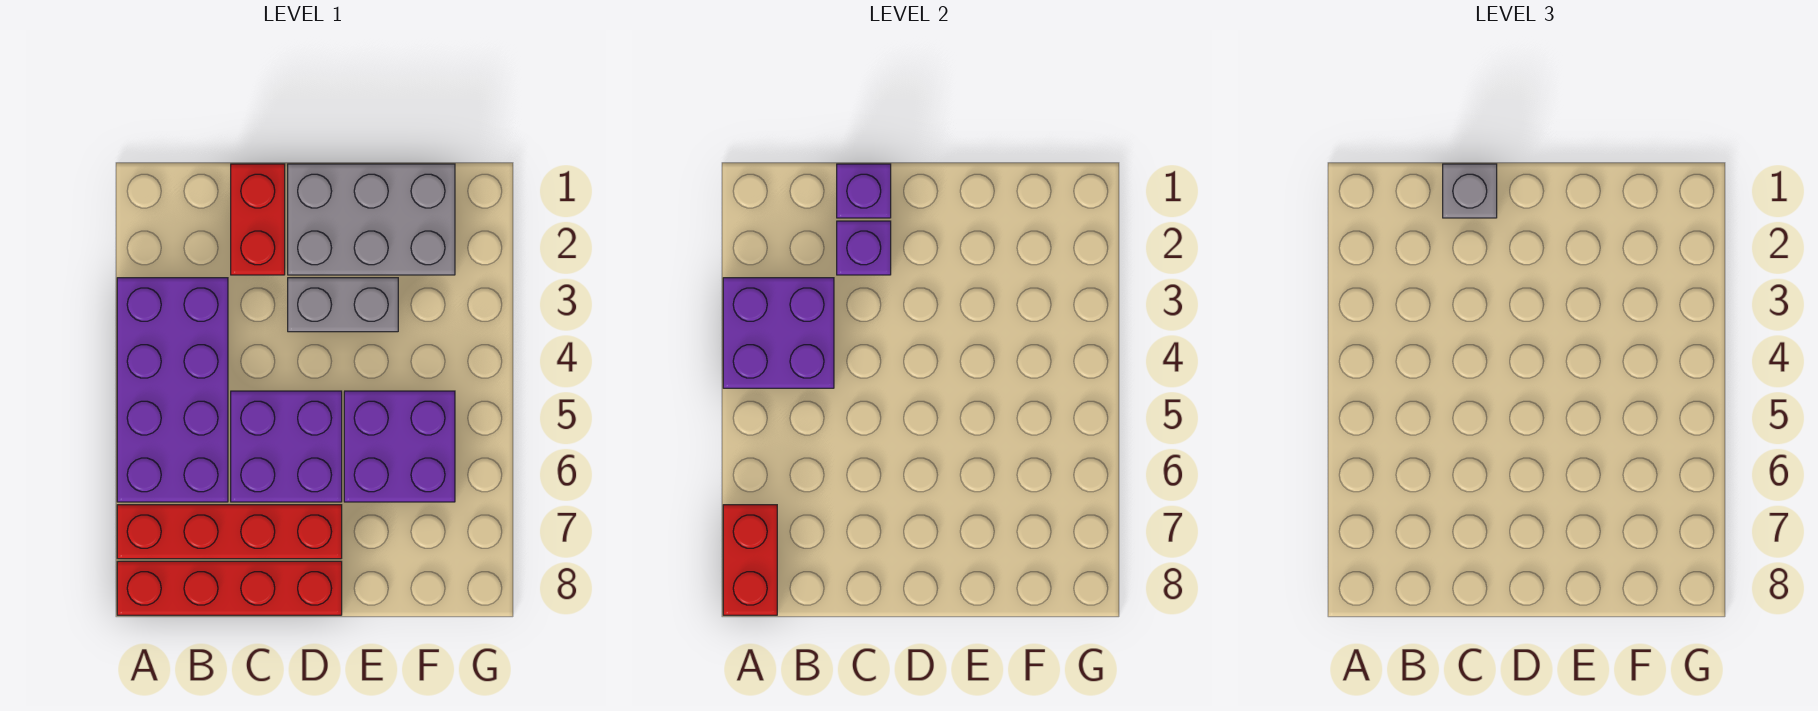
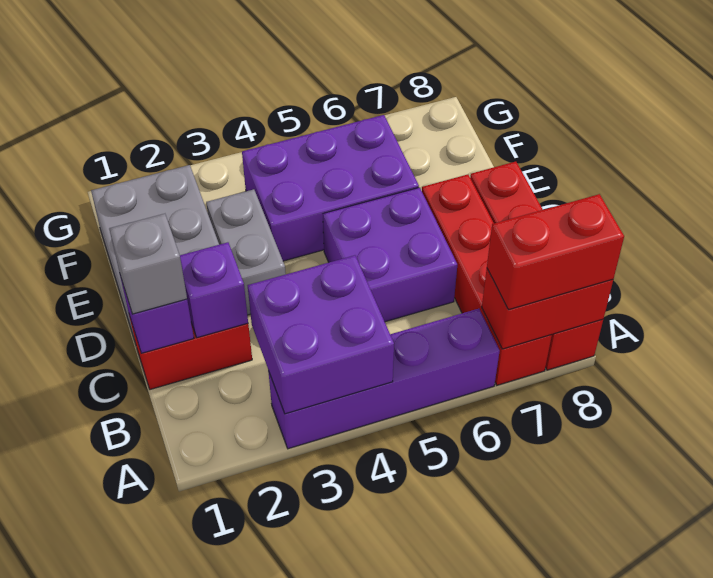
purple 2x4 brick [117,278,228,502] -> purple 1x4 brick [268,309,500,449]
none -> red 1x2 brick [487,194,624,310]
purple 2x2 brick [344,391,455,502] -> purple 2x3 brick [242,115,419,261]

